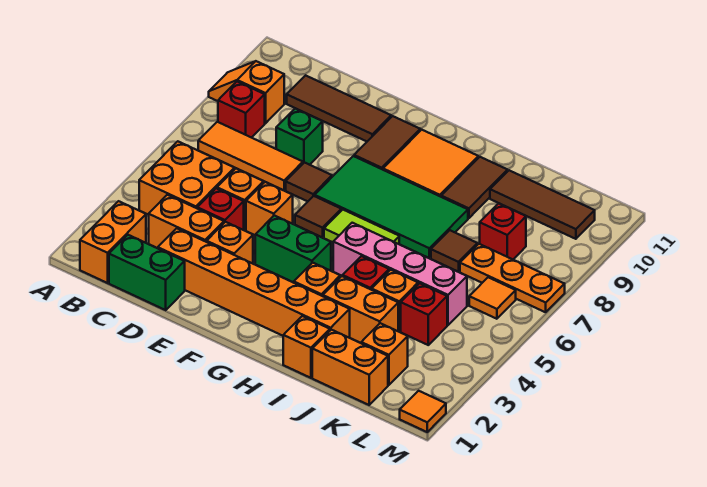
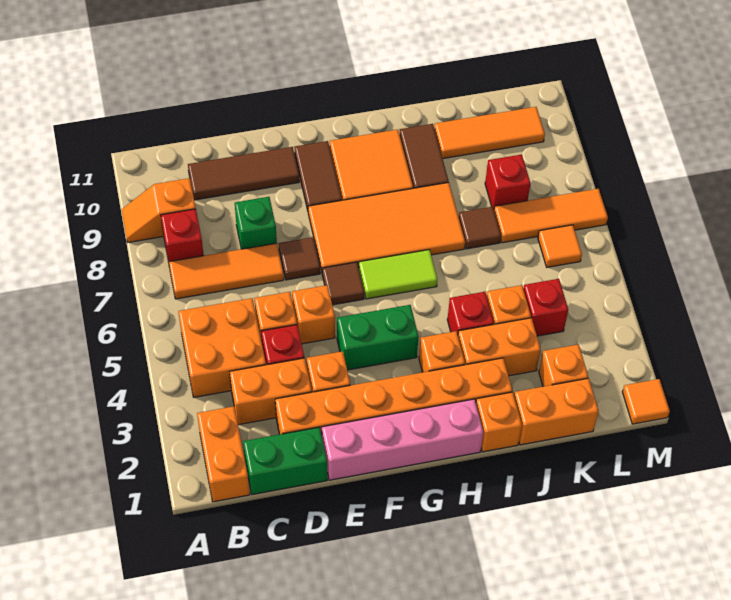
green 2x4 tile [315,156,468,258] -> orange 2x4 tile [308,183,465,271]
pink 1x4 brick [333,223,467,325] -> pink 1x4 brick moved to [322,399,483,480]
brown 1x3 tile [490,170,595,239] -> orange 1x3 tile [434,107,545,159]
orange 1x3 plate [460,244,565,312] -> orange 1x3 tile [494,189,608,243]

